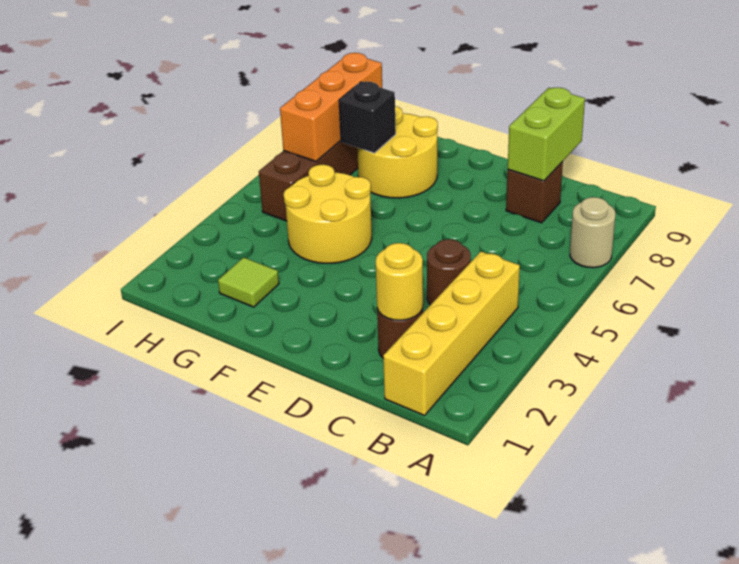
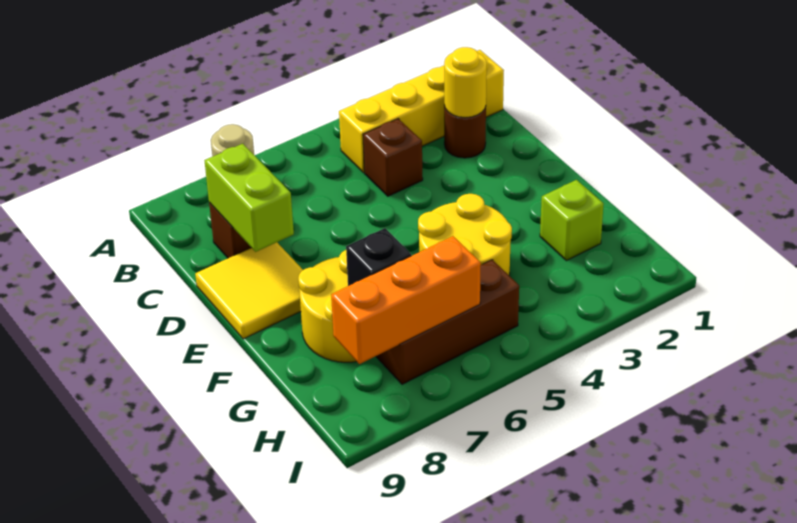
brown 1x1 round brick [427,239,471,305] -> brown 1x1 brick [363,119,423,196]
lime 1x2 brick [508,87,585,181] -> lime 1x2 brick turned to [204,144,294,252]
none -> yellow 2x2 tile [195,242,303,339]
lime 1x1 tile [218,257,279,307] -> lime 1x1 brick [540,180,604,261]

